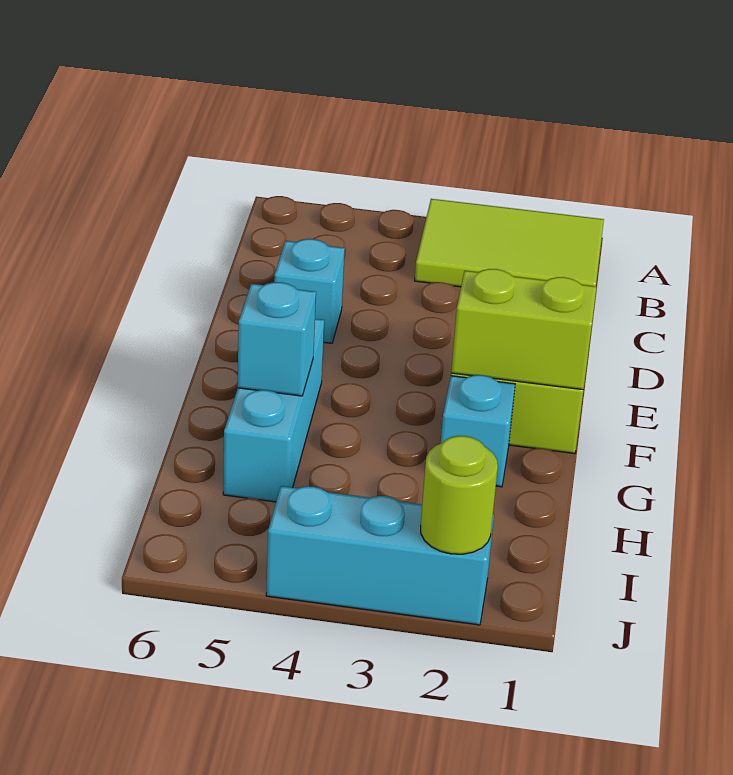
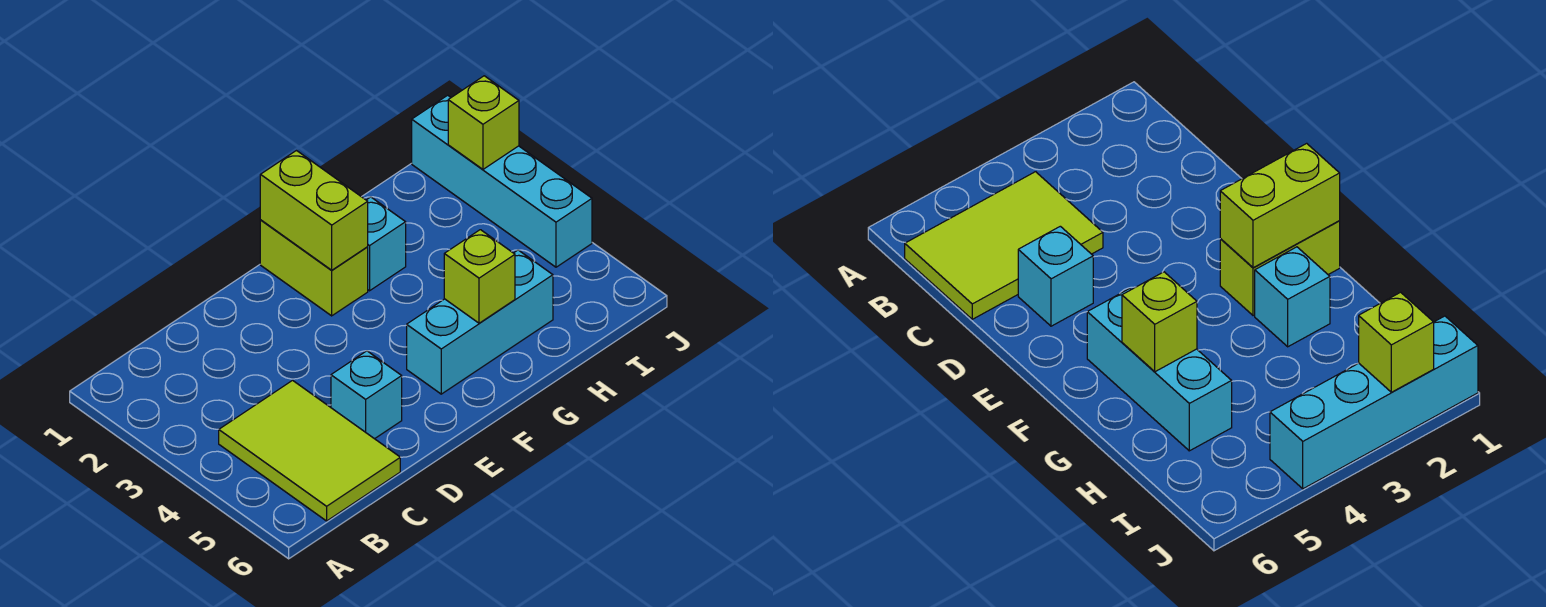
lime 2x3 tile [415,199,604,287] -> lime 2x3 tile moved to [219,380,400,521]
cyan 1x1 brick [238,282,316,396] -> lime 1x1 brick [444,230,515,323]
cyan 1x3 brick [266,486,494,625] -> cyan 1x4 brick [412,95,592,267]
lime 1x1 round brick [421,436,498,554] -> lime 1x1 brick [448,76,519,169]

